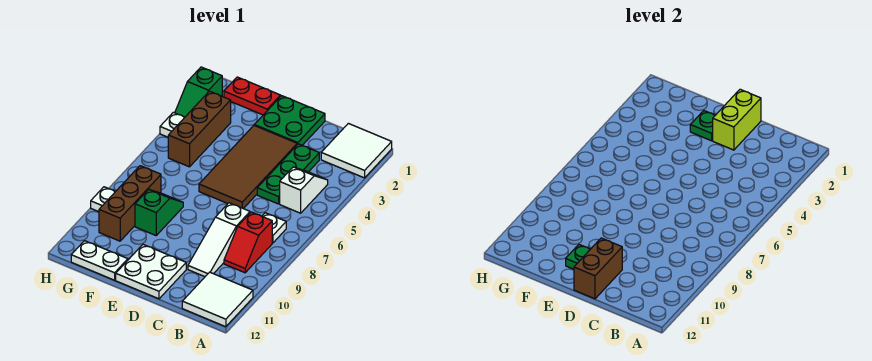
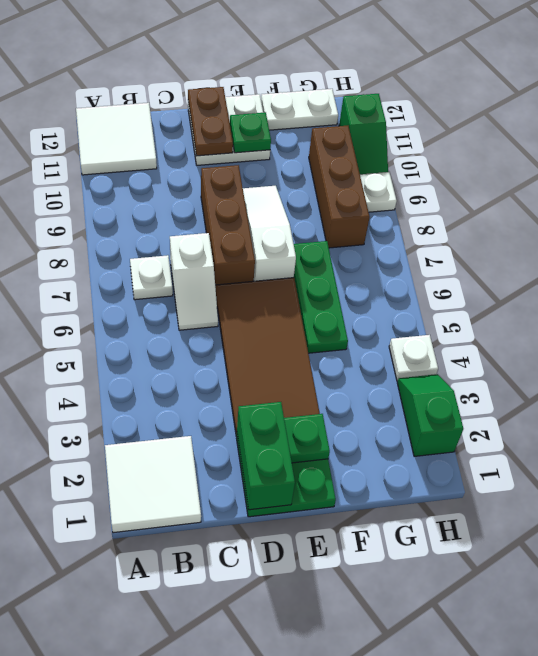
white 1x2 slope [280,167,328,213] -> white 1x2 slope moved to [170,233,218,330]
red 1x2 slope [224,212,272,273] -> none
green 1x3 plate [257,144,319,204] -> green 1x3 plate moved to [294,241,348,353]
white 1x3 slope [188,203,250,277] -> white 1x3 slope moved to [243,186,296,281]
lime 1x2 brick [713,89,761,150] -> green 1x2 brick [237,402,295,510]
brown 1x2 brick [574,238,622,299] -> brown 1x2 plate [188,87,233,156]
red 1x2 plate [224,77,281,115] -> none
green 1x2 slope [135,190,183,235] -> green 1x2 slope moved to [339,94,388,174]
brown 1x3 brick [168,91,231,167] -> brown 1x3 brick moved to [201,165,255,285]

